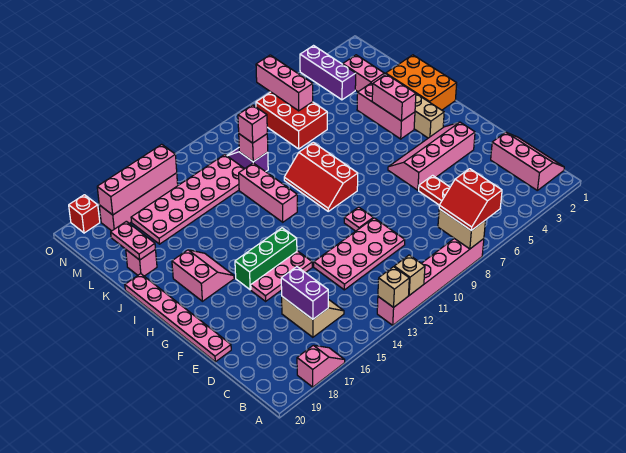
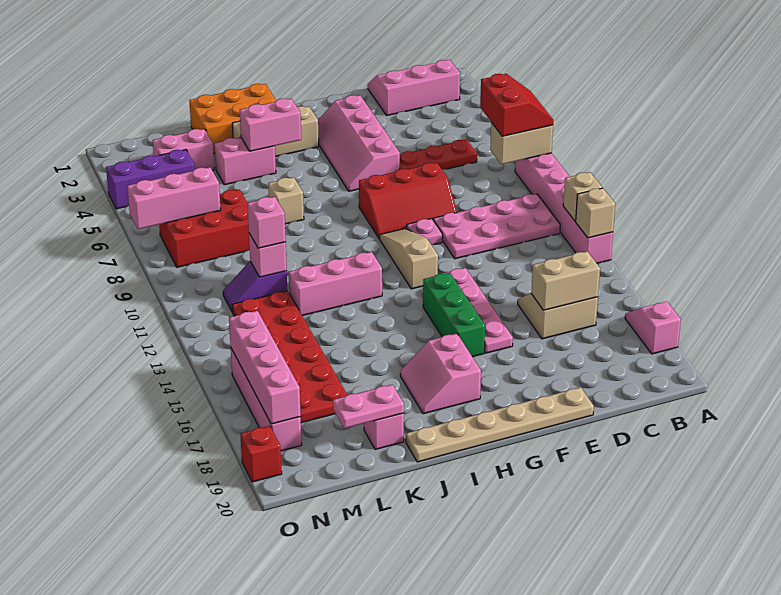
red 2x2 slope [439,169,502,231] -> red 2x2 slope turned to [480,74,553,136]
purple 1x2 brick [281,267,328,319] -> tan 1x2 brick [531,251,600,310]
pink 2x4 plate [314,218,405,290] -> pink 2x4 plate turned to [433,194,560,259]
pink 1x6 plate [125,274,231,362] -> tan 1x6 plate [406,387,594,462]
pink 1x3 plate [251,251,312,301] -> pink 1x4 plate [442,268,513,353]
none -> tan 1x3 slope [380,229,438,289]
red 2x3 slope [284,142,358,211] -> red 2x3 slope moved to [359,163,457,239]
pink 2x2 slope [172,250,234,301] -> pink 2x2 slope turned to [400,334,481,414]
pink 1x3 brick [357,83,415,139] -> pink 1x2 brick [214,138,276,185]
none -> tan 1x1 brick [268,177,304,224]
pink 2x6 plate [131,155,244,244] -> red 2x6 plate [232,291,347,423]

